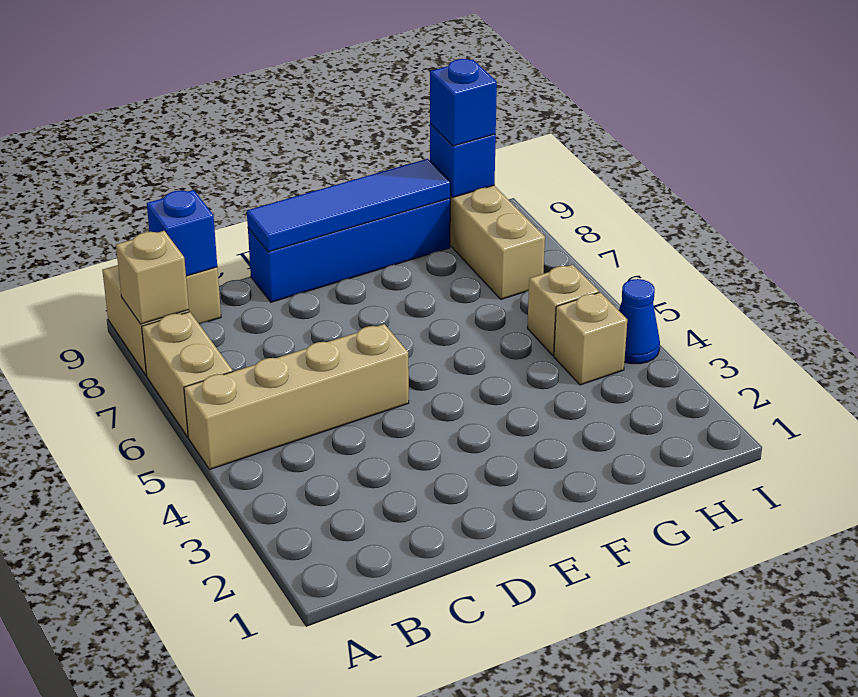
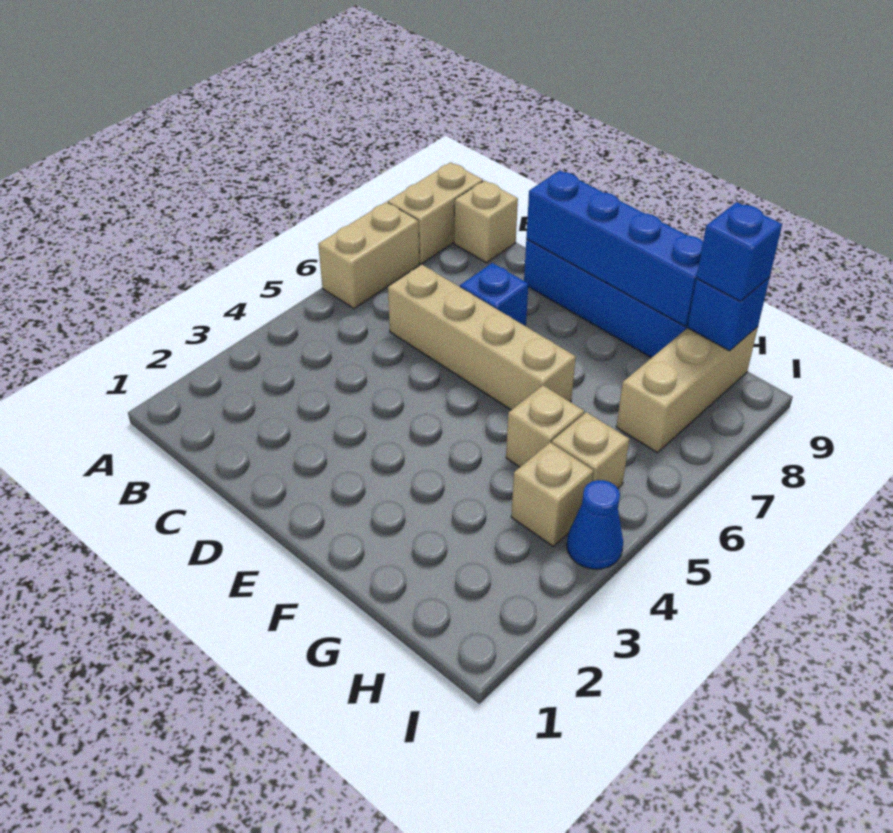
tan 1x4 brick [184,324,409,470] -> tan 1x4 brick moved to [388,264,576,410]
tan 1x1 brick [116,231,189,324] -> tan 1x1 brick moved to [506,385,584,467]
blue 1x1 brick [147,190,217,276] -> blue 1x1 brick moved to [460,263,528,326]
blue 1x4 tile [247,159,450,252] -> blue 1x4 brick [526,170,703,326]

